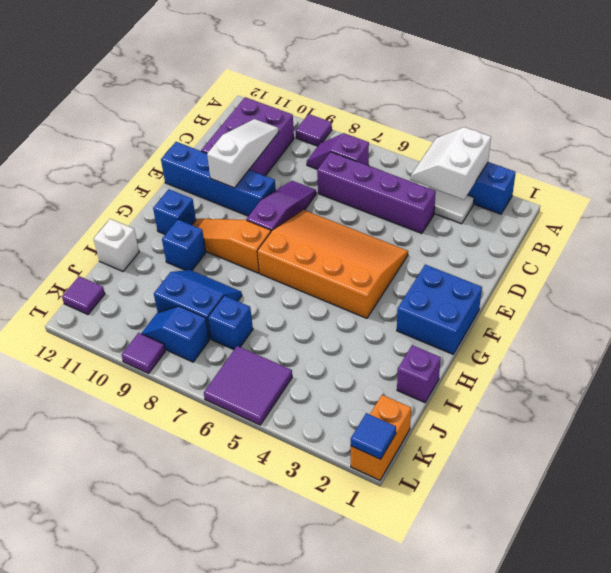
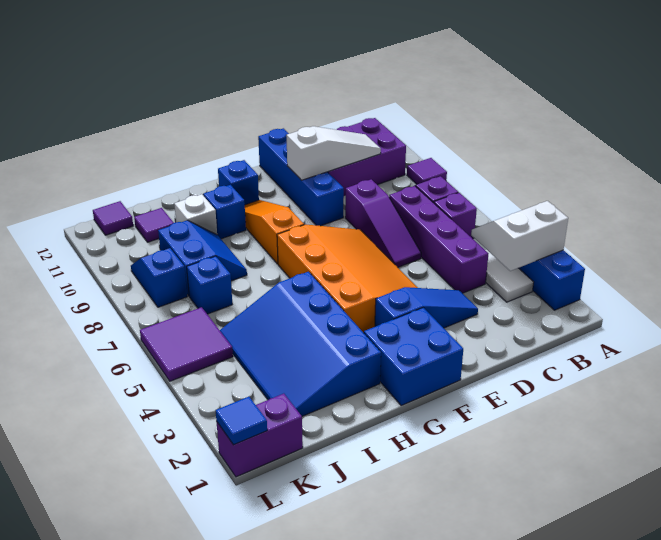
none -> blue 1x3 slope [375,287,478,328]
purple 1x3 slope [246,181,316,231] -> purple 1x3 slope turned to [345,179,421,267]
none -> blue 3x4 slope [220,272,381,416]
purple 1x1 brick [397,345,441,403] -> purple 1x1 brick moved to [434,193,477,239]
white 1x1 brick [94,219,139,272] -> white 1x1 brick moved to [174,194,217,235]
orange 1x2 brick [351,395,411,480] -> purple 1x2 brick [216,394,303,477]
purple 1x1 tile [122,333,165,373] -> purple 1x1 tile moved to [134,208,174,242]

